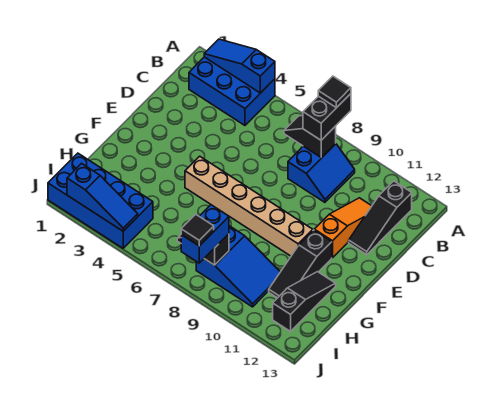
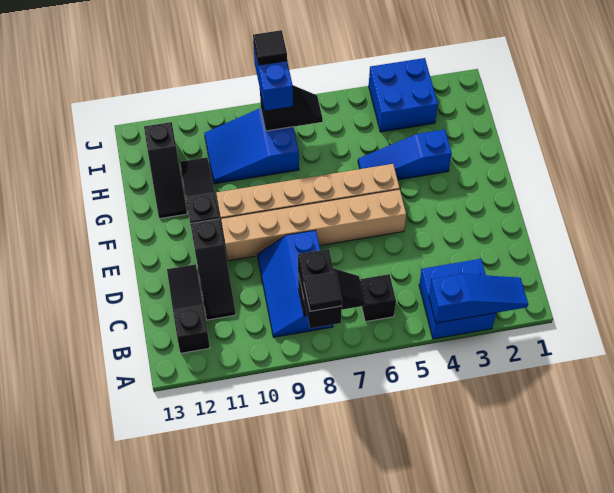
blue 2x3 brick [189,57,275,125] -> blue 2x2 brick [419,259,496,339]
none -> black 1x1 brick [360,274,396,322]
blue 2x2 slope [288,143,355,202] -> blue 2x3 slope [257,230,333,337]
orange 1x3 slope [314,198,372,258] -> black 1x3 slope [191,219,236,320]
none -> tan 1x6 brick [221,189,406,261]
blue 2x4 brick [48,153,153,248] -> blue 2x2 brick [369,58,438,132]
blue 1x3 slope [67,164,138,231] -> blue 1x3 slope moved to [358,130,452,180]

